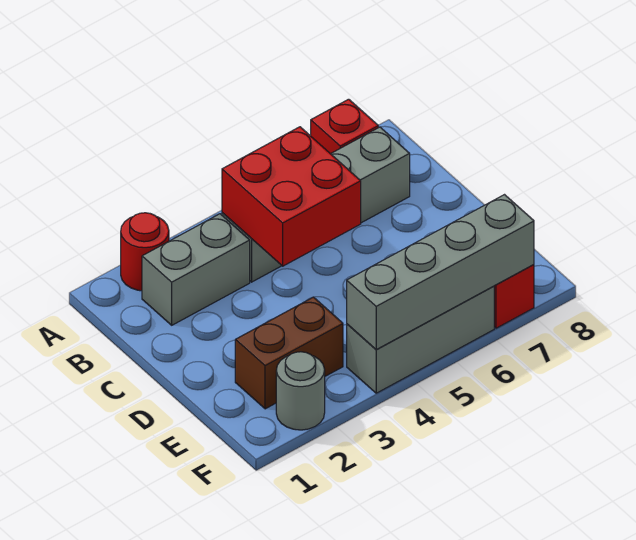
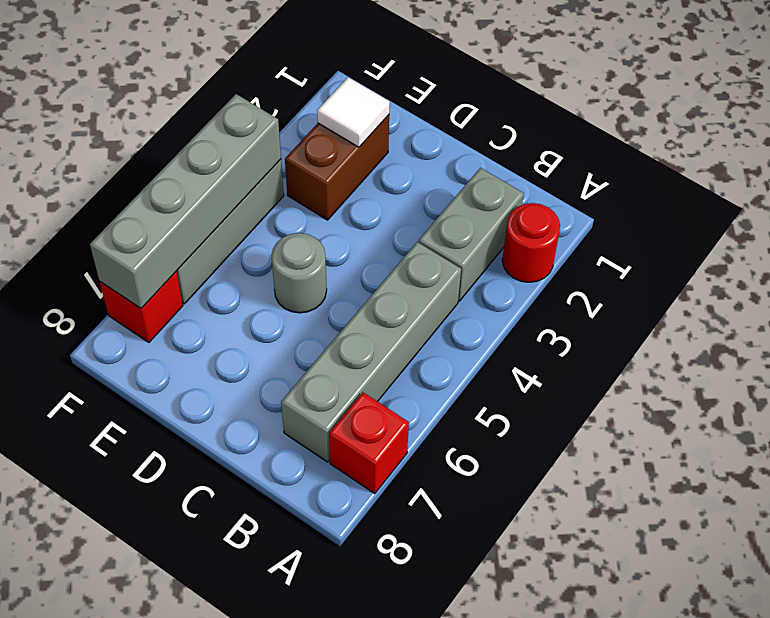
red 2x2 brick [222,127,361,266] -> none
none -> white 1x1 tile [317,77,390,147]
grey 1x1 round brick [276,352,325,430] -> grey 1x1 round brick moved to [271,233,327,313]

